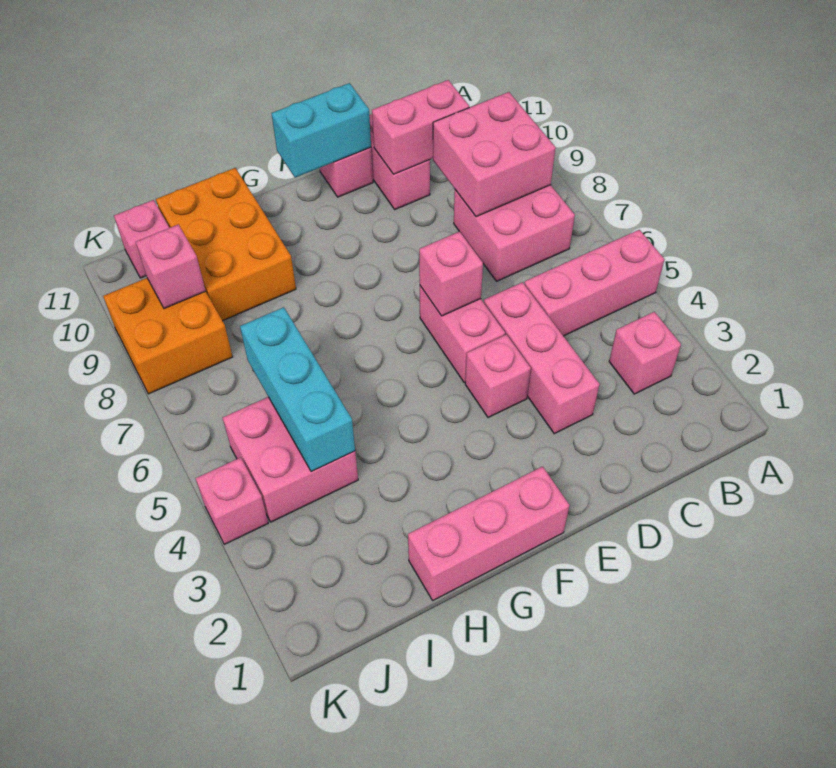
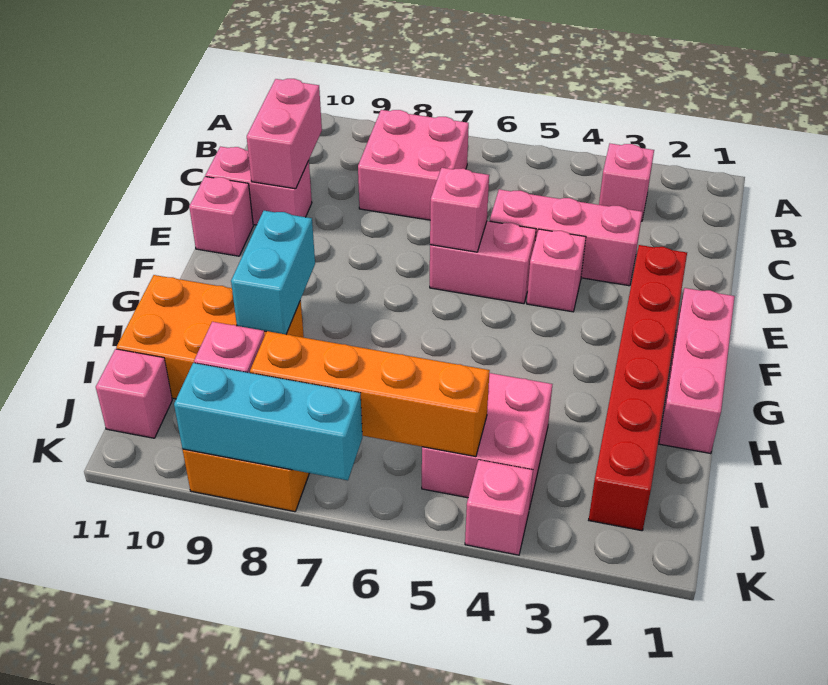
pink 1x3 brick [524,230,664,336] -> none
pink 2x2 brick [433,92,556,217] -> none
none -> red 1x6 brick [589,245,687,531]
cyan 1x2 brick [271,83,371,178] -> cyan 1x2 brick moved to [231,211,315,334]
cyan 1x3 brick [240,307,355,472] -> cyan 1x3 brick moved to [174,363,362,480]
none -> orange 1x4 brick [250,331,490,457]

